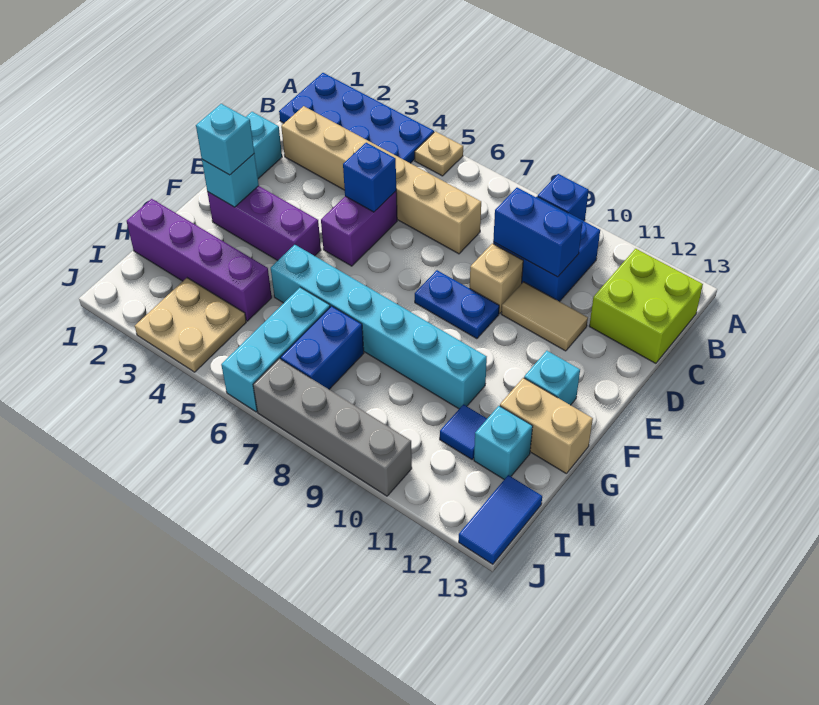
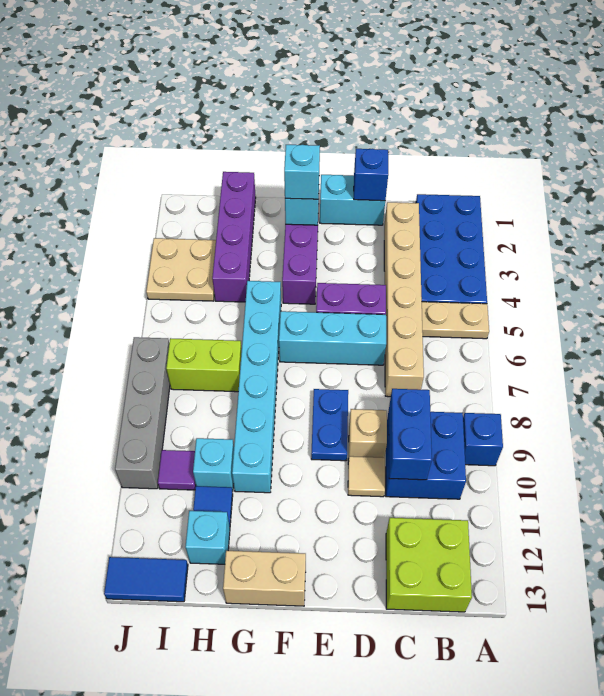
tan 1x1 plate [415,132,463,176] -> tan 1x2 plate [422,302,489,339]
blue 1x1 brick [343,143,396,212] -> blue 1x1 brick moved to [354,149,388,201]
tan 1x2 tile [501,282,588,351] -> tan 1x1 tile [348,456,385,497]
cyan 1x1 brick [524,351,580,405] -> cyan 1x1 brick moved to [193,438,234,491]
tan 1x2 brick [500,378,593,473] -> tan 1x2 brick turned to [223,551,306,606]
cyan 1x3 brick [221,287,330,412] -> cyan 1x3 brick moved to [279,311,386,365]
blue 1x2 brick [280,306,364,389] -> lime 1x2 brick [166,338,242,392]
none -> purple 1x1 tile [158,450,196,490]

